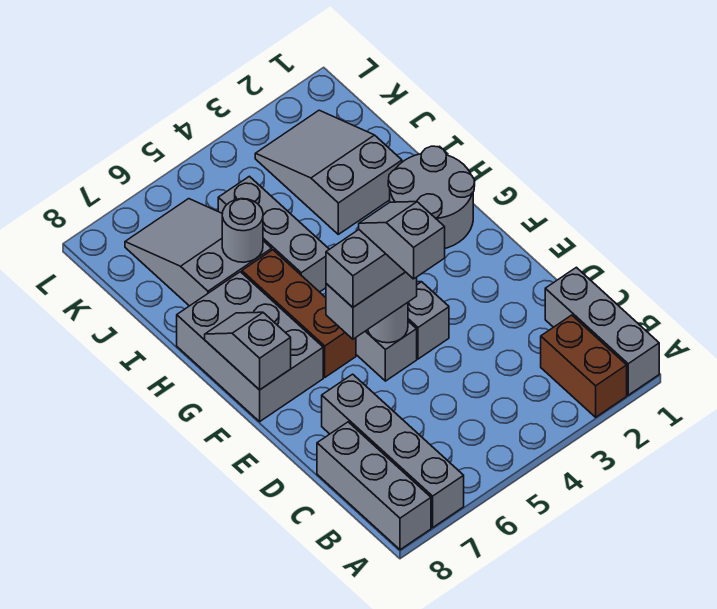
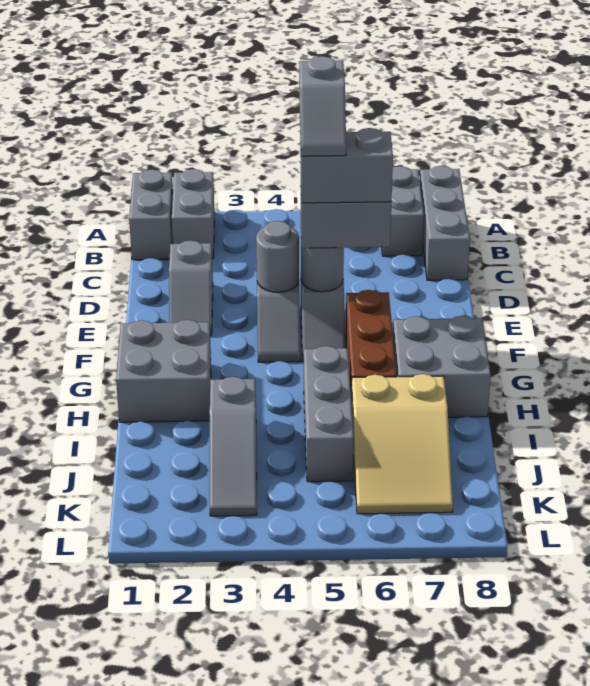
grey 1x3 brick [545,267,659,395] -> grey 1x2 brick [129,170,173,260]
brown 1x2 brick [541,315,627,417] -> grey 1x2 brick [172,169,214,259]
grey 1x4 brick [322,374,464,528] -> grey 1x2 brick [382,166,424,256]
grey 2x3 brick [177,272,323,421] -> grey 2x2 brick [393,316,491,417]
grey 1x2 slope [205,312,291,390] -> grey 1x2 slope moved to [169,241,213,336]
grey 2x2 round brick [388,146,475,248] -> grey 2x2 brick [116,320,211,422]
grey 2x3 slope [255,110,402,234] -> grey 1x3 slope [210,377,257,516]
grey 2x3 slope [125,199,272,306] -> tan 2x3 slope [351,374,453,514]
grey 1x1 round brick [222,199,263,262] -> grey 1x1 round brick moved to [256,221,299,292]

